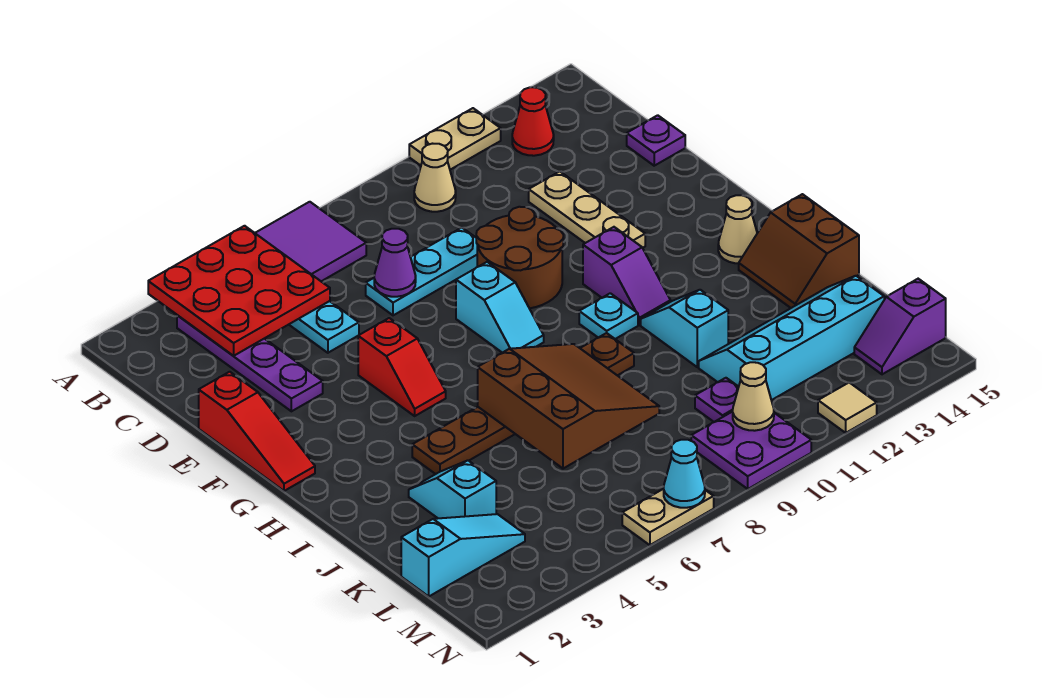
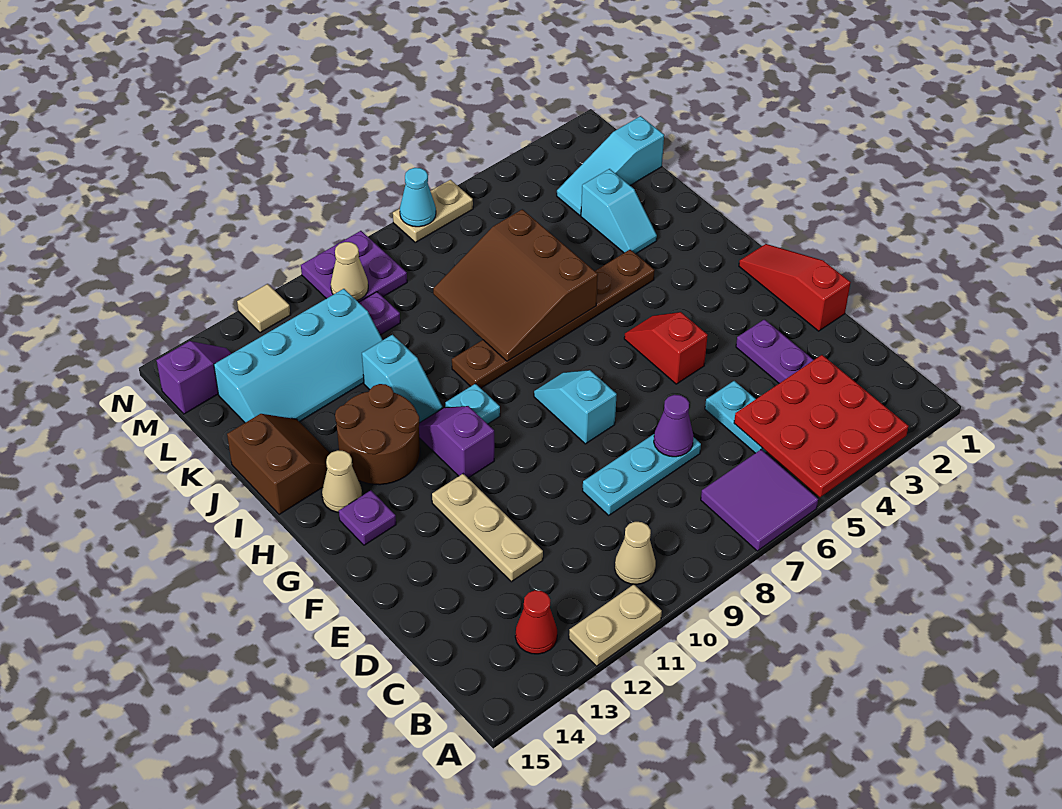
purple 1x1 plate [627,115,685,166] -> purple 1x1 plate moved to [339,490,396,545]
brown 2x2 round brick [476,207,564,308] -> brown 2x2 round brick moved to [335,384,420,485]

